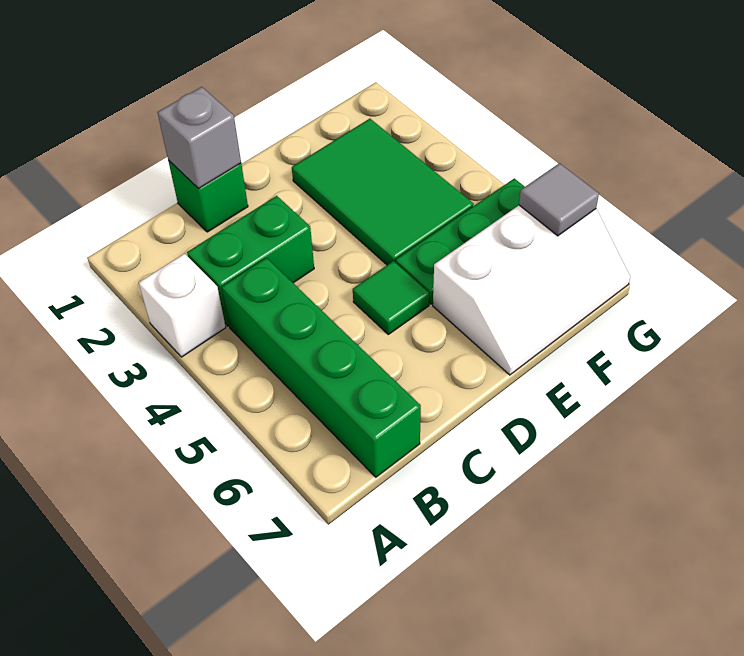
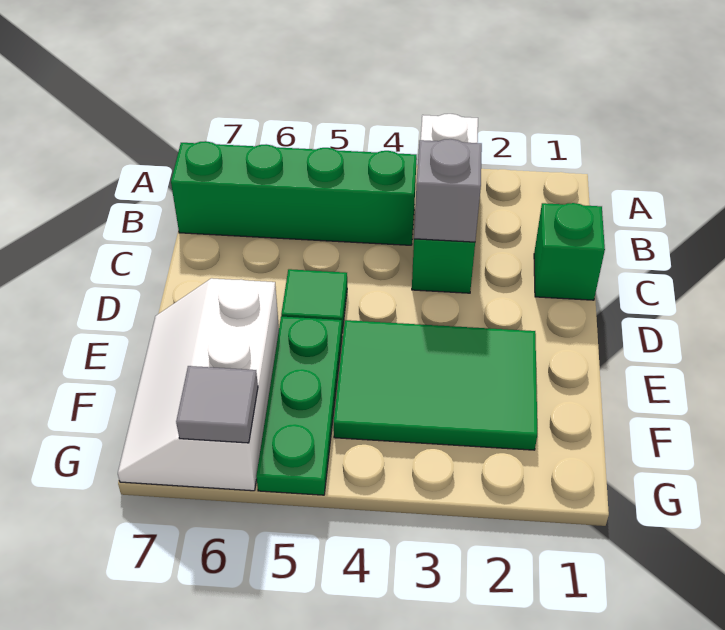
grey 1x1 brick [157,87,241,189] -> grey 1x1 brick moved to [414,139,482,242]

